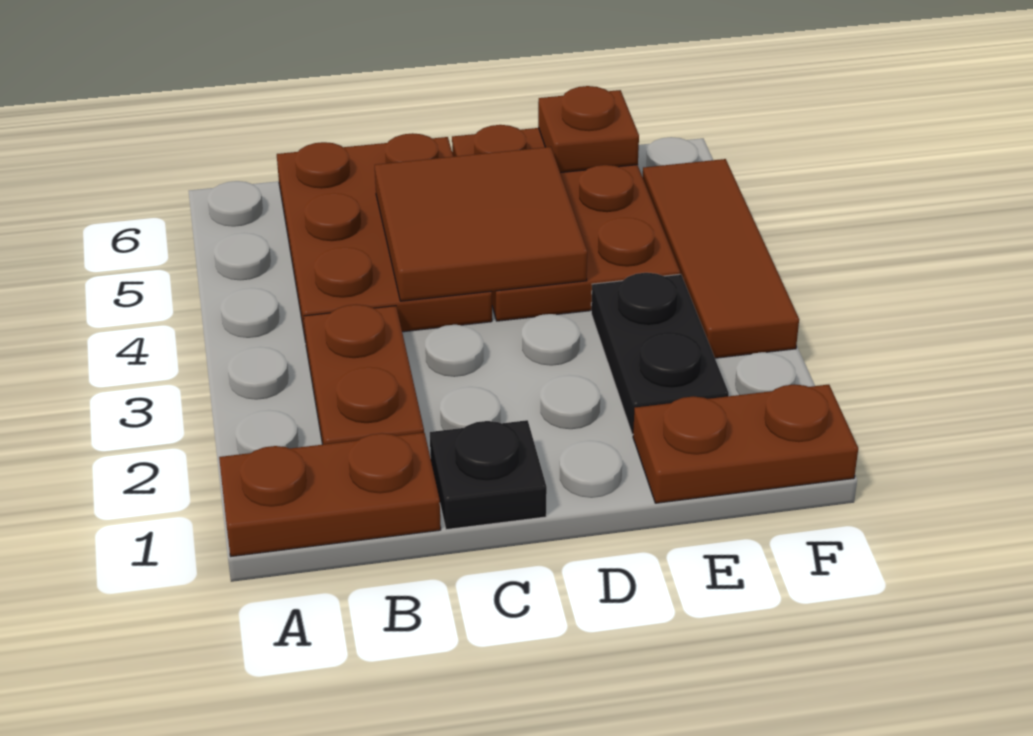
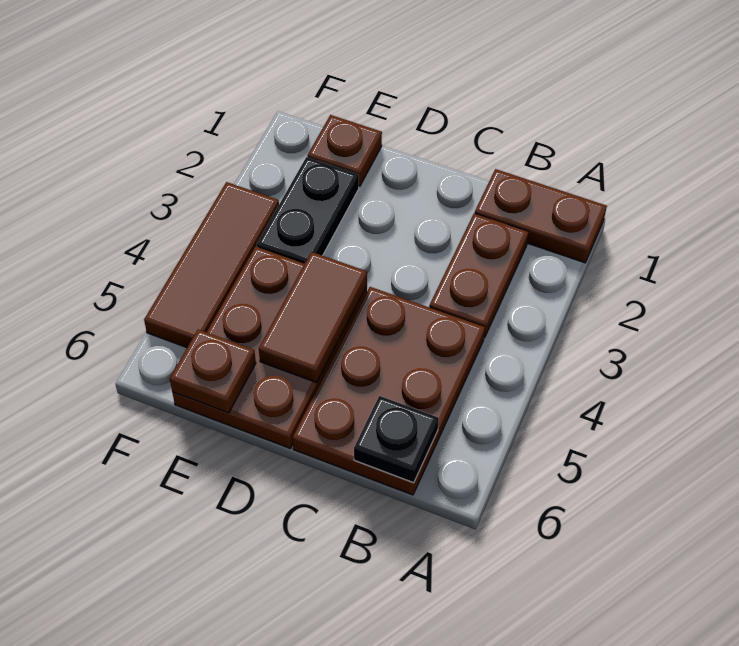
black 1x1 plate [430,420,547,530] -> black 1x1 plate moved to [354,396,439,483]
brown 2x2 tile [375,147,587,301] -> brown 1x2 tile [259,252,367,383]
brown 1x2 plate [633,384,858,503] -> brown 1x1 plate [307,115,382,187]

